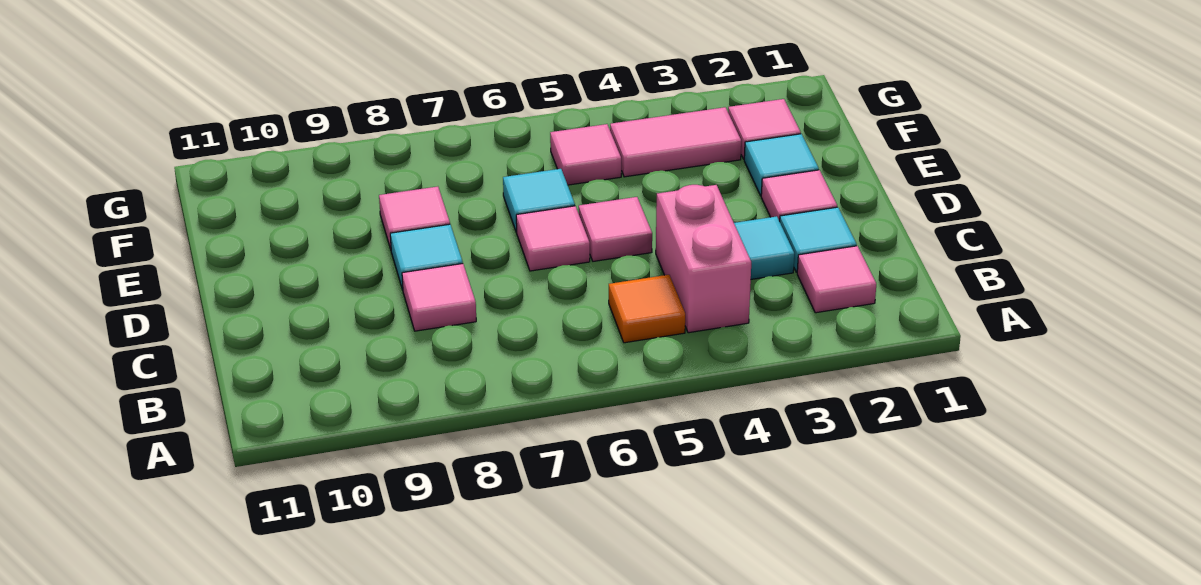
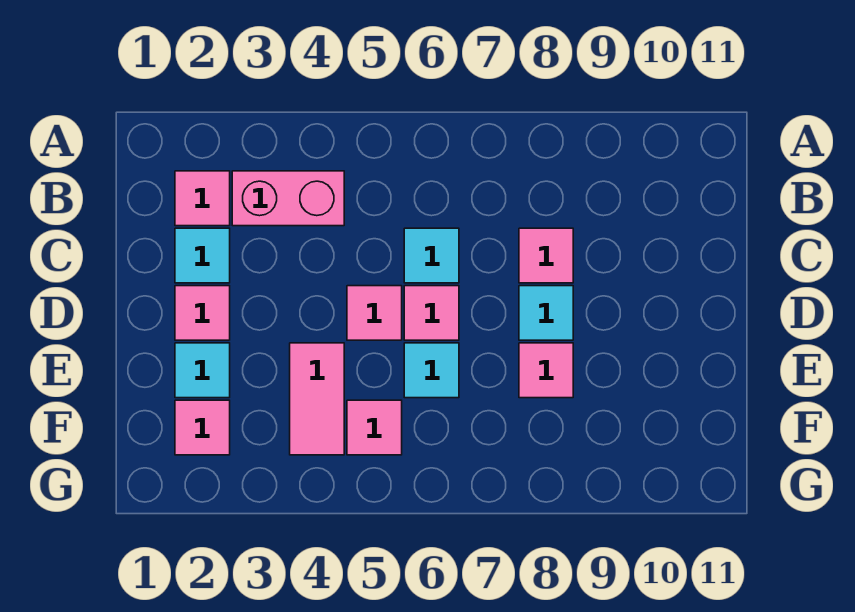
pink 1x2 brick [656,185,751,333] -> pink 1x2 brick turned to [232,171,344,226]
orange 1x1 tile [609,275,685,343] -> none
cyan 1x1 tile [734,216,794,279] -> cyan 1x1 tile moved to [404,228,459,283]
pink 1x2 tile [610,107,741,177] -> pink 1x2 tile turned to [290,343,344,455]

